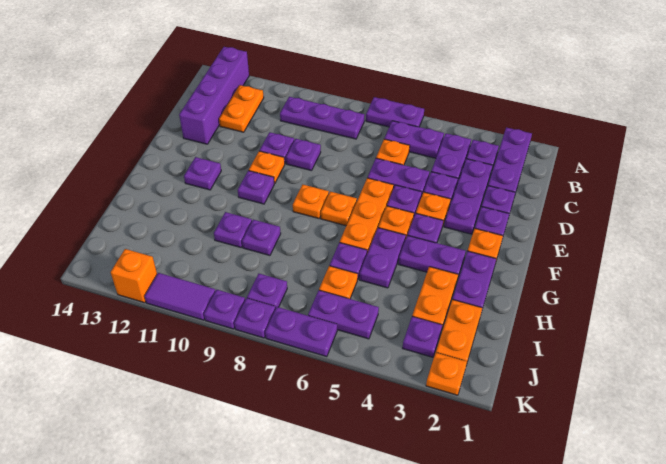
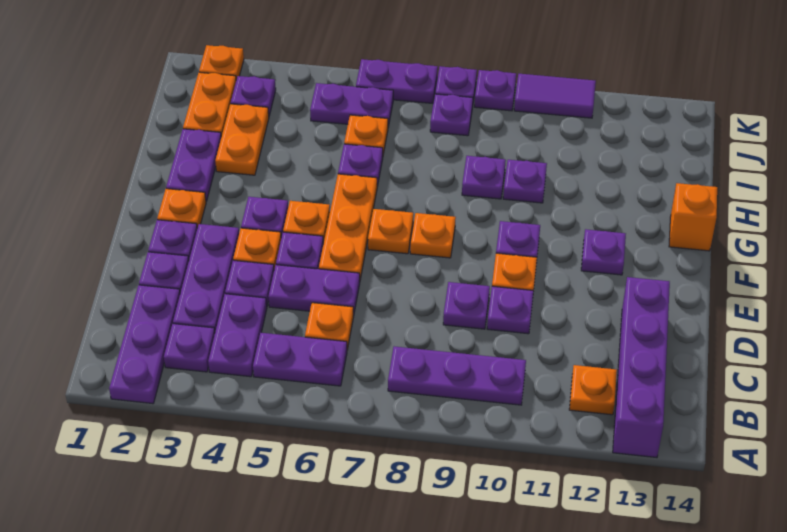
purple 1x2 plate [366,97,424,127] -> none
orange 1x2 plate [219,85,264,132] -> orange 1x1 plate [569,365,617,415]
purple 1x2 plate [398,235,466,280] -> none
purple 1x2 plate [359,228,406,288] -> none
orange 1x1 brick [111,249,157,303] -> orange 1x1 brick moved to [669,183,717,251]

